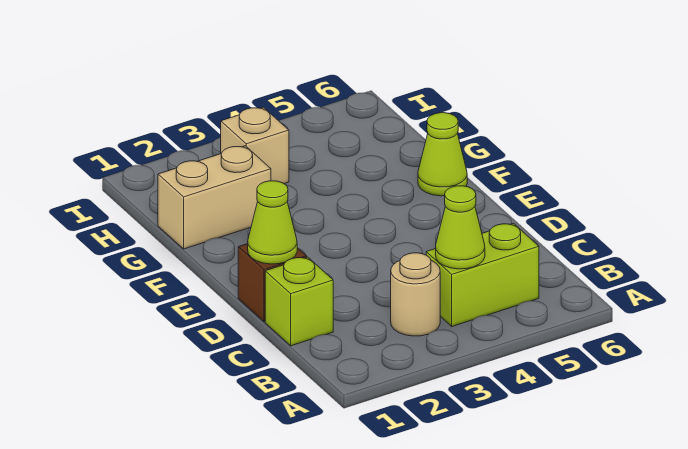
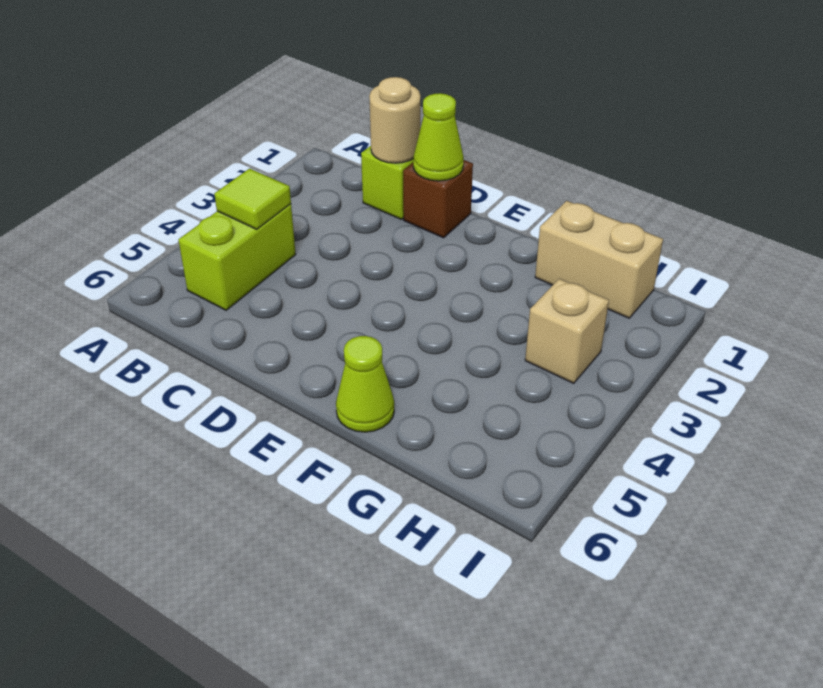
tan 1x1 round brick [391,253,440,336] -> tan 1x1 round brick moved to [369,77,421,163]
lime 1x1 cone [436,186,485,269] -> lime 1x1 tile [214,168,291,229]
tan 1x2 brick [158,146,271,249] -> tan 1x2 brick turned to [535,201,663,318]

